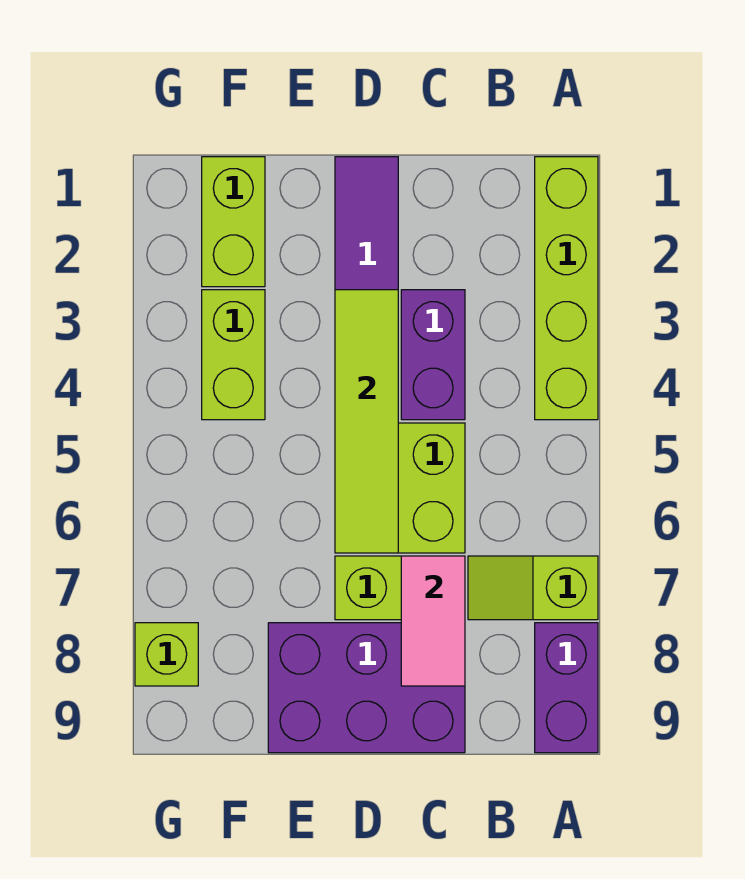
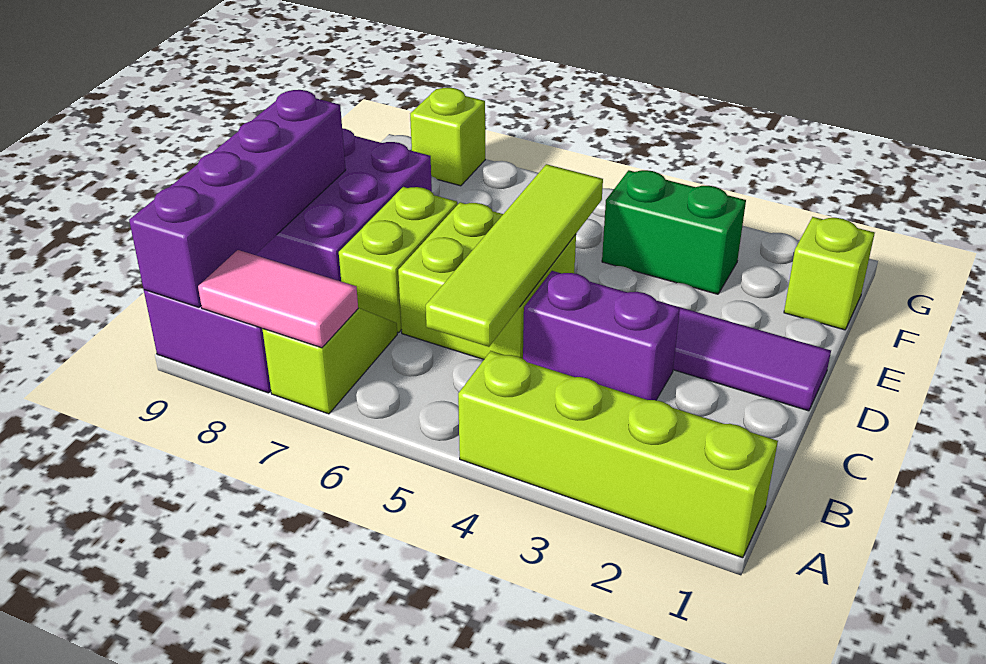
none -> purple 1x4 brick [129,90,346,307]
pink 1x2 tile [401,556,465,686] -> pink 1x2 tile moved to [198,250,358,348]
lime 1x4 tile [335,290,398,553] -> lime 1x4 tile turned to [426,164,603,347]
lime 1x2 brick [202,157,265,287] -> lime 1x1 brick [784,217,875,330]
lime 1x2 brick [202,290,265,420] -> green 1x2 brick [602,170,746,294]

